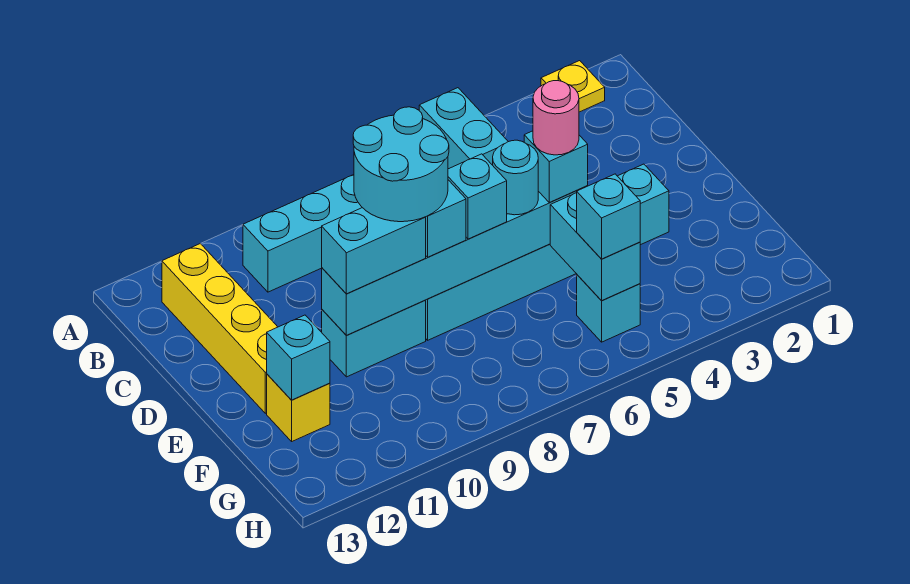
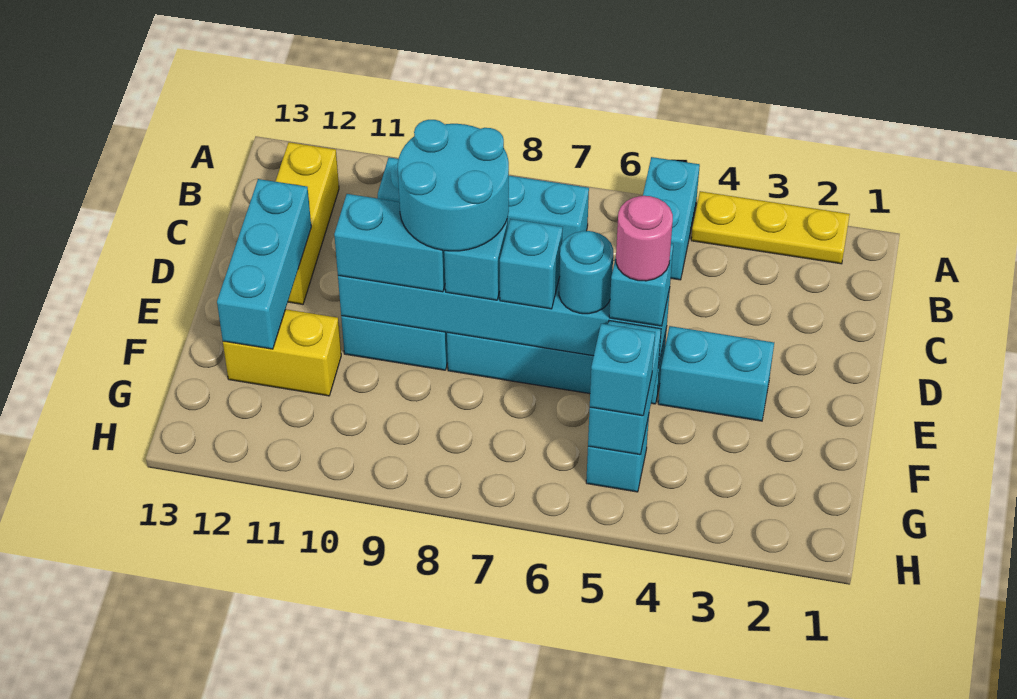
yellow 1x1 plate [541,61,605,112] -> yellow 1x3 plate [691,191,850,264]
yellow 1x4 brick [162,244,277,413] -> yellow 1x3 brick [275,142,339,304]
yellow 1x1 brick [267,374,330,441] -> yellow 1x2 brick [223,309,341,396]
cyan 1x1 brick [267,315,330,400] -> cyan 1x3 brick [217,179,311,349]

